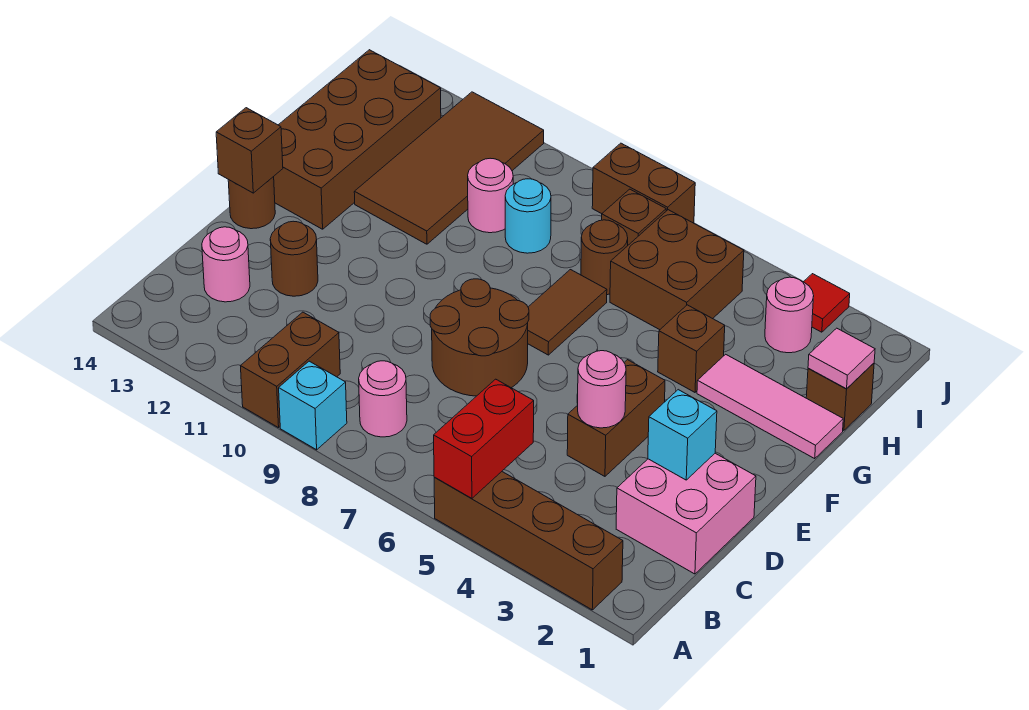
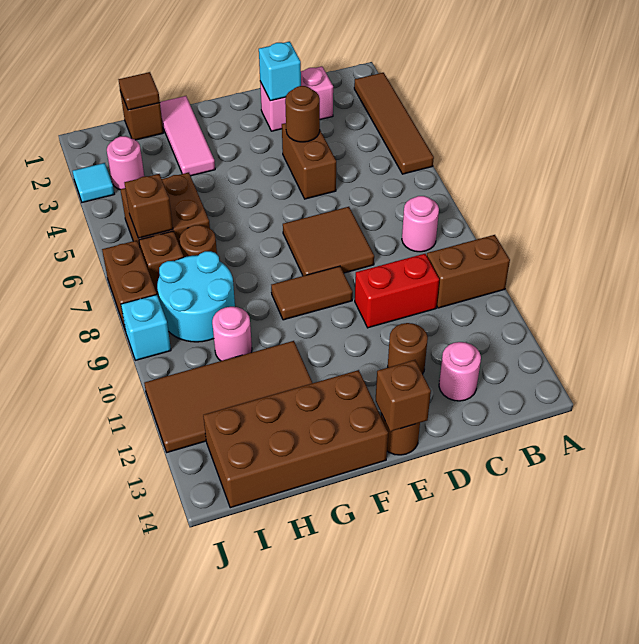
brown 1x4 brick [434,472,623,610] -> brown 1x4 tile [354,73,434,174]
red 1x2 brick [434,379,534,499] -> red 1x2 brick moved to [355,254,439,328]
cyan 1x1 brick [279,361,347,450] -> cyan 1x1 brick moved to [121,295,171,360]
pink 2x2 brick [616,453,756,574] -> pink 1x2 brick [260,66,333,131]
brown 1x2 brick [567,360,665,476] -> brown 1x2 brick turned to [282,123,336,199]
pink 1x1 round brick [578,351,626,428] -> brown 1x1 round brick [285,86,320,142]
brown 2x2 round brick [430,279,529,396] -> brown 2x2 tile [283,207,374,276]
brown 1x2 tile [528,270,607,355] -> brown 1x2 tile moved to [271,266,353,320]
brown 1x1 brick [658,305,725,392] -> brown 1x1 brick moved to [124,174,173,238]
pink 1x1 tile [808,328,875,389] -> brown 1x1 tile [118,72,160,110]
cyan 1x1 round brick [505,179,551,253] -> cyan 2x2 round brick [157,251,235,342]
red 1x1 tile [804,274,850,332] -> cyan 1x1 tile [73,163,114,202]

